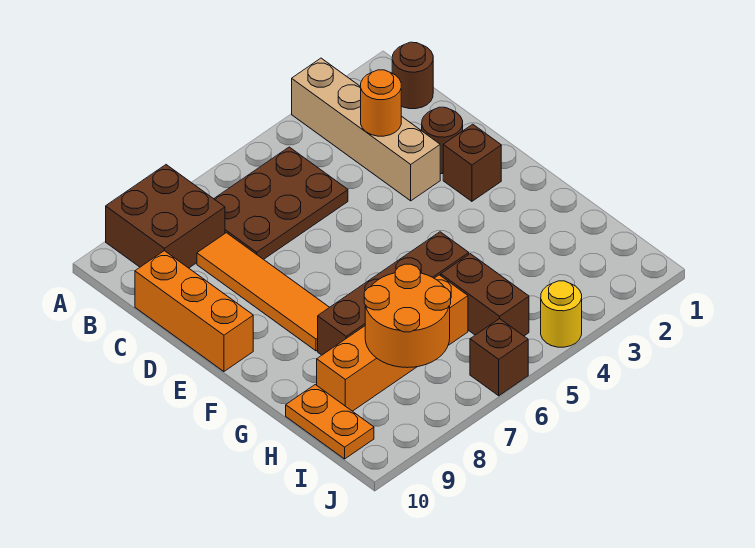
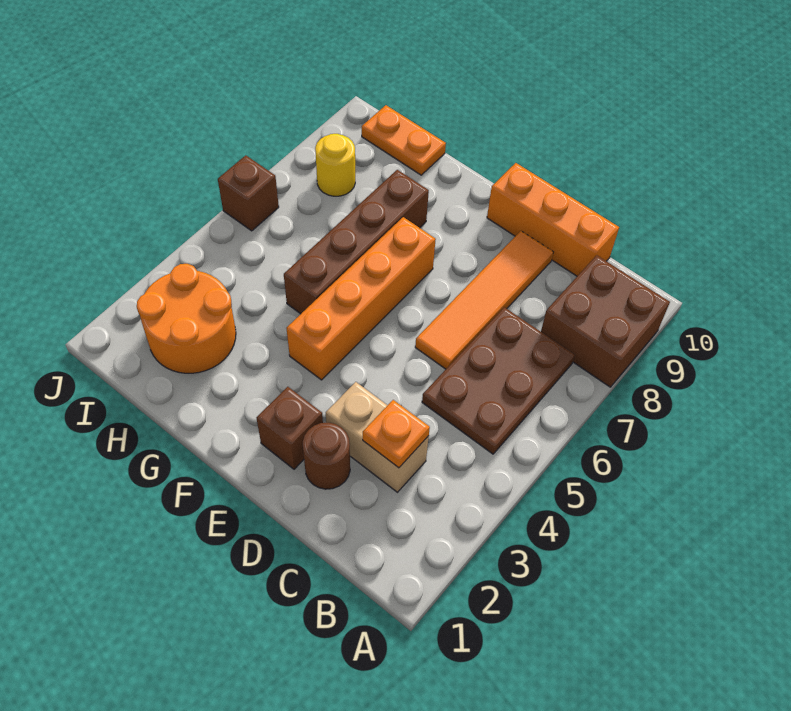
tan 1x4 brick [292,58,440,201] -> tan 1x2 brick [326,382,429,492]
brown 1x1 round brick [392,42,433,109] -> none
orange 1x1 round brick [361,70,401,136] -> orange 1x1 plate [363,400,430,468]
orange 1x4 tile [197,233,329,351] -> orange 1x4 tile turned to [415,231,553,369]
brown 1x2 brick [441,254,529,336] -> none
orange 1x4 brick [317,275,468,411] -> orange 1x4 brick moved to [286,217,436,380]
orange 2x2 round brick [364,264,451,368] -> orange 2x2 round brick moved to [137,264,236,373]
yellow 1x1 round brick [541,281,582,347] -> yellow 1x1 round brick moved to [315,134,355,196]

